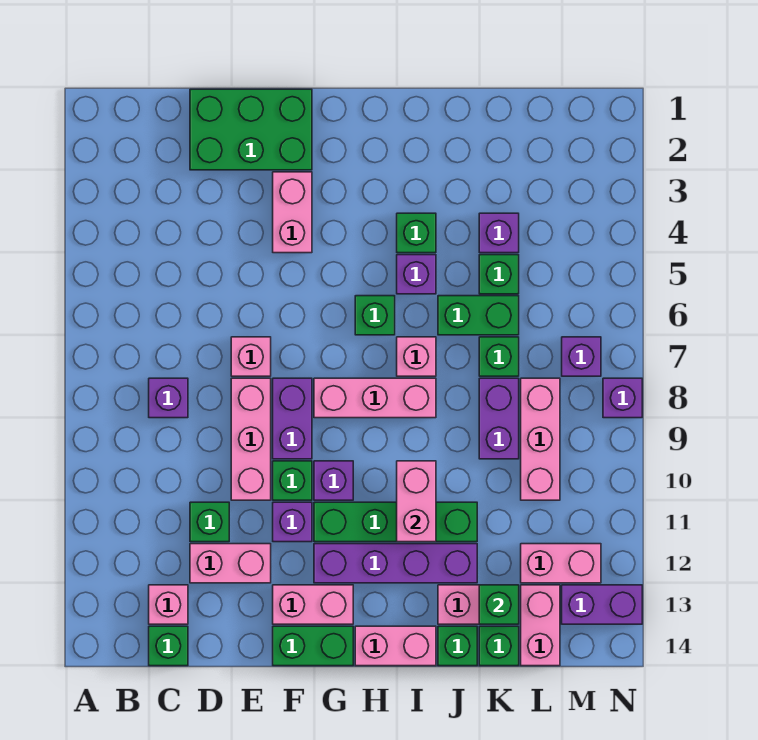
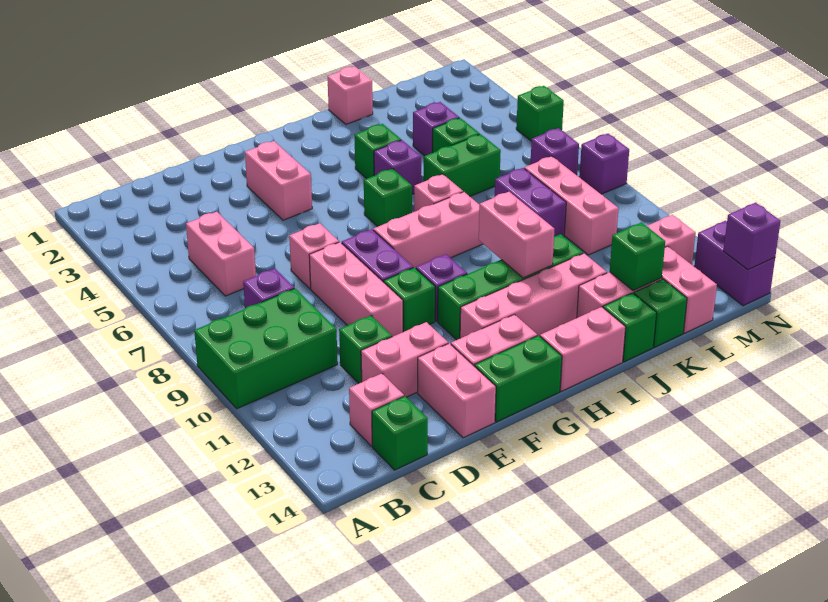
none -> pink 1x2 brick [186,212,256,296]
green 2x3 brick [190,89,312,170] -> green 2x3 brick moved to [194,288,338,409]
none -> pink 1x2 brick [418,343,496,438]
purple 1x1 brick [273,502,312,542] -> purple 1x1 brick moved to [723,203,780,270]
purple 1x4 brick [314,544,477,583] -> pink 1x4 brick [460,253,607,338]
none -> pink 1x1 brick [328,66,373,124]
green 1x1 brick [479,337,519,376] -> green 1x1 brick moved to [516,86,564,141]
purple 1x2 brick [562,585,642,624] -> purple 1x2 brick turned to [694,221,775,306]

